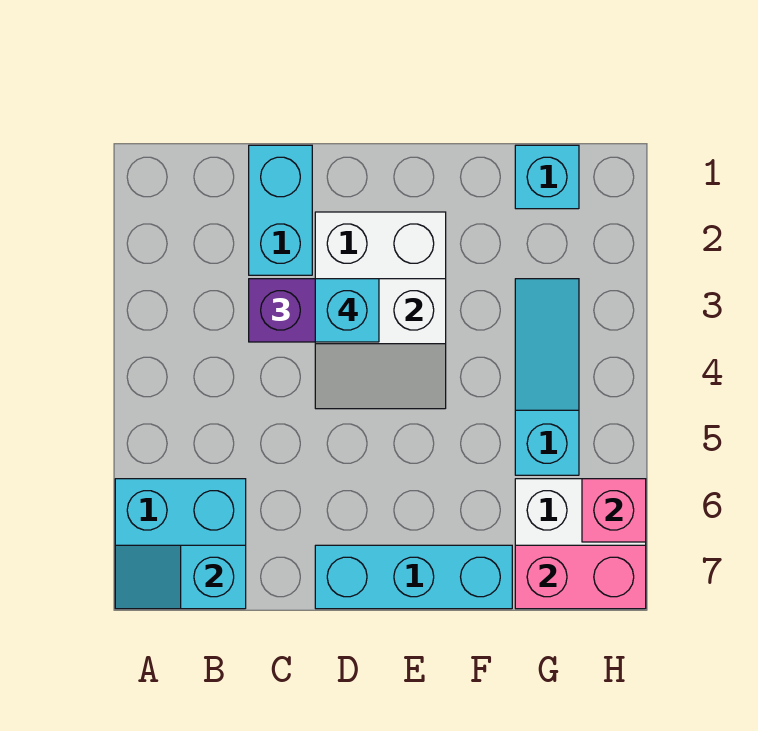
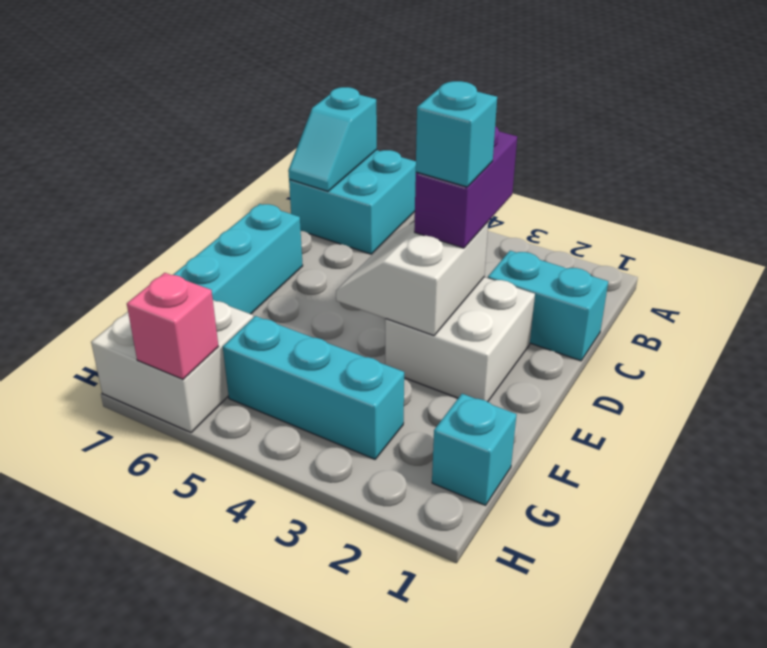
cyan 1x2 slope [115,545,246,609] -> cyan 1x2 slope turned to [288,87,377,191]
cyan 1x3 slope [515,279,579,475] -> cyan 1x3 brick [223,316,404,459]
pink 1x2 brick [515,545,646,609] -> none

